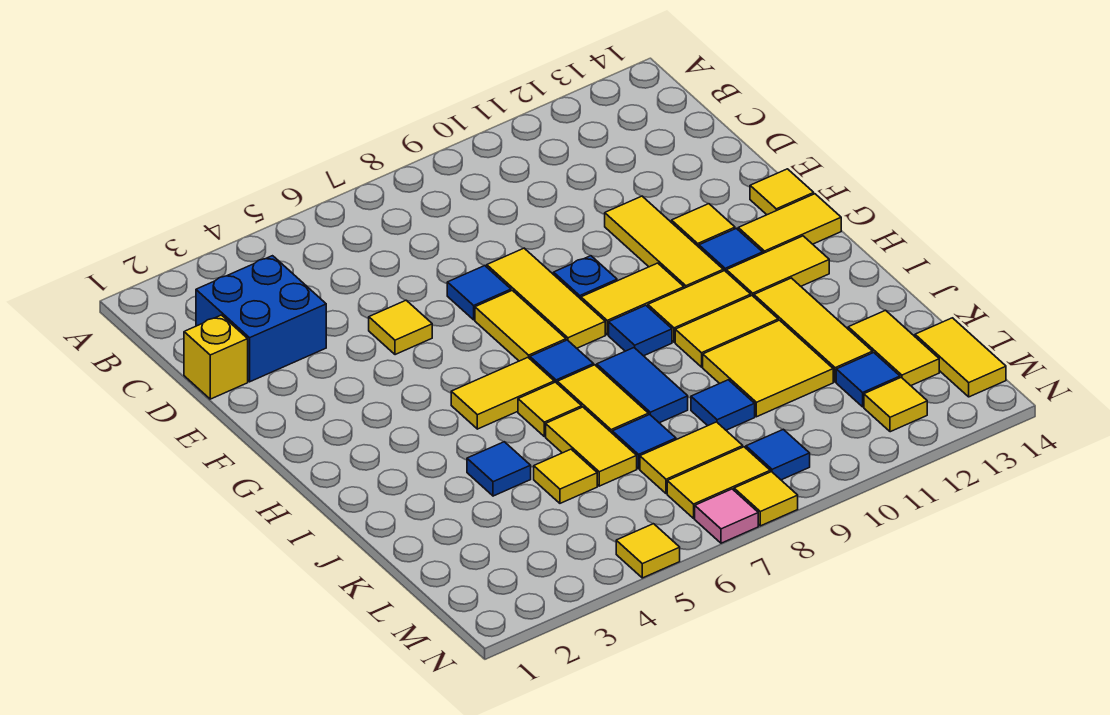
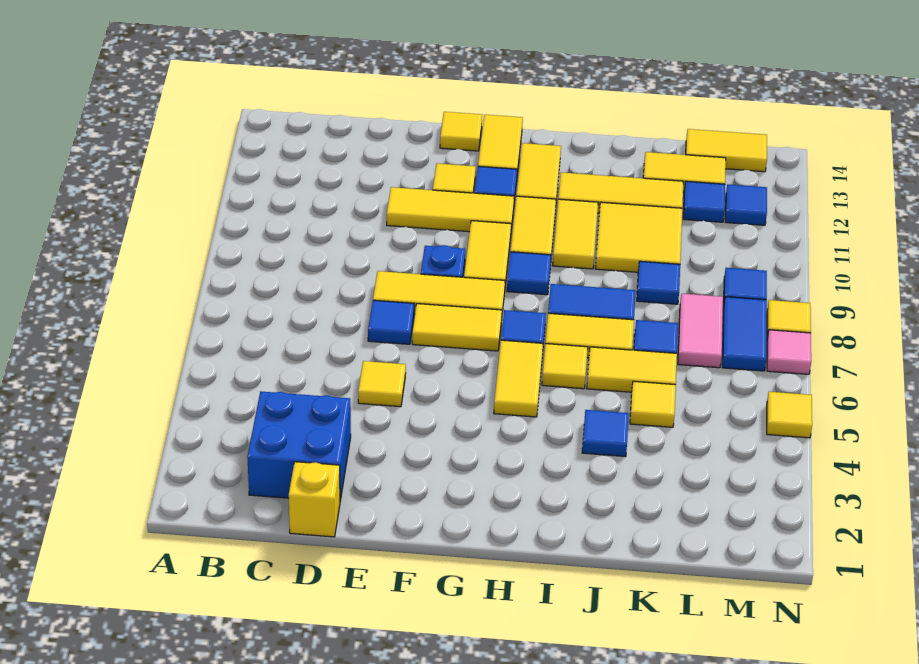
yellow 1x2 tile [640,422,743,494] -> pink 1x2 tile [678,294,723,368]
yellow 1x2 tile [667,447,770,518] -> blue 1x2 tile [722,297,767,371]
yellow 1x1 tile [864,377,927,432] -> blue 1x1 tile [725,184,767,225]

